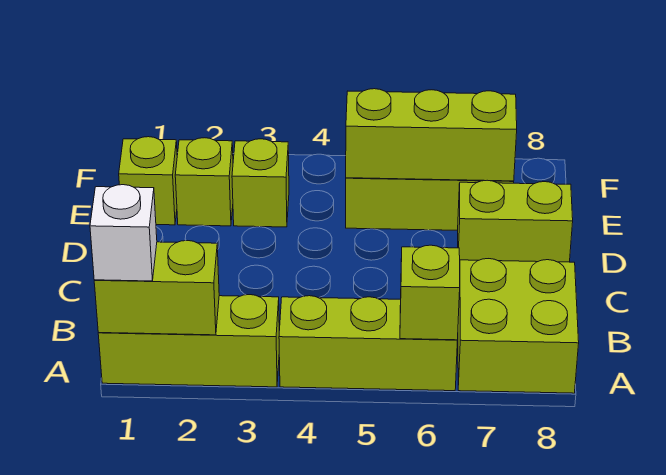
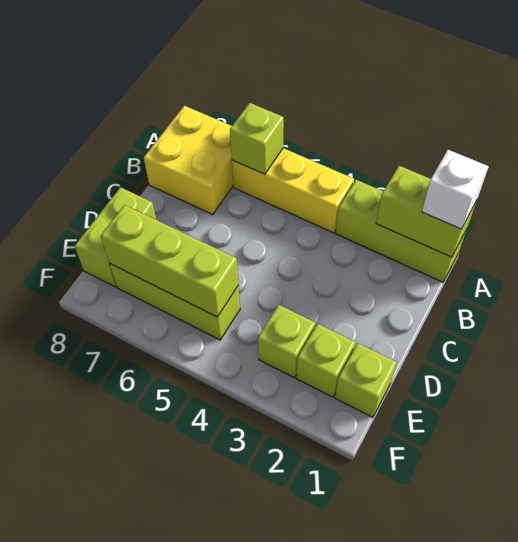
lime 1x3 brick [279,296,457,391] -> yellow 1x3 brick [232,148,354,233]
lime 2x2 brick [458,259,579,393] -> yellow 2x2 brick [144,106,234,214]
lime 1x2 brick [458,180,573,262] -> lime 1x2 brick turned to [75,187,156,287]

